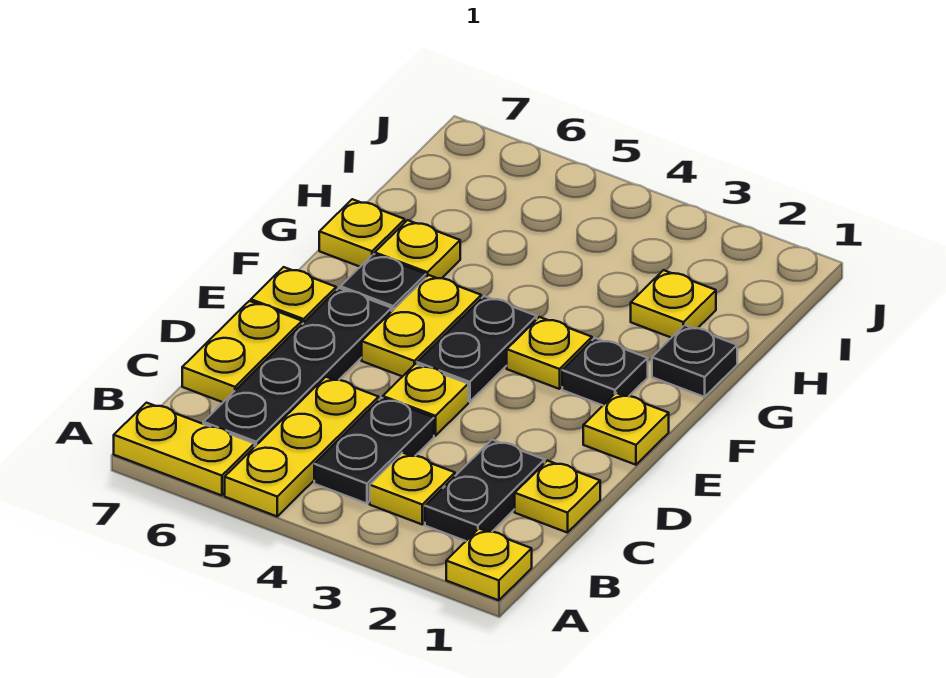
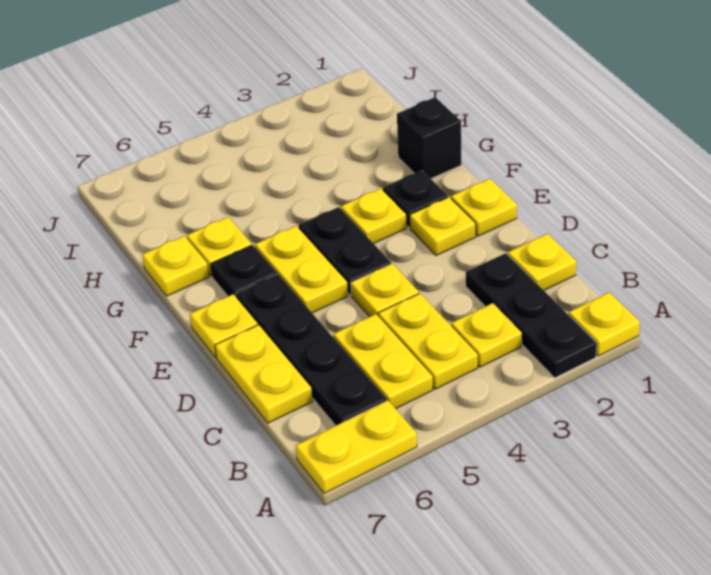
yellow 1x3 plate [225,377,379,516] -> yellow 1x2 plate [333,314,433,409]
black 1x2 plate [425,440,545,541] -> black 1x3 plate [466,253,597,378]
black 1x2 plate [314,398,434,504] -> yellow 1x2 plate [378,293,478,389]
black 1x1 plate [652,325,737,397] -> black 1x1 brick [397,97,461,178]
yellow 1x1 plate [631,270,716,338] -> yellow 1x1 plate moved to [410,197,476,256]

